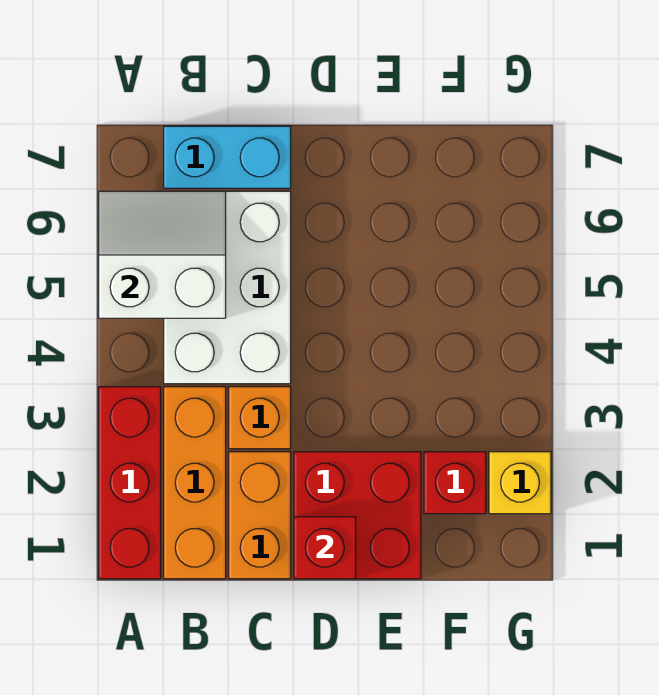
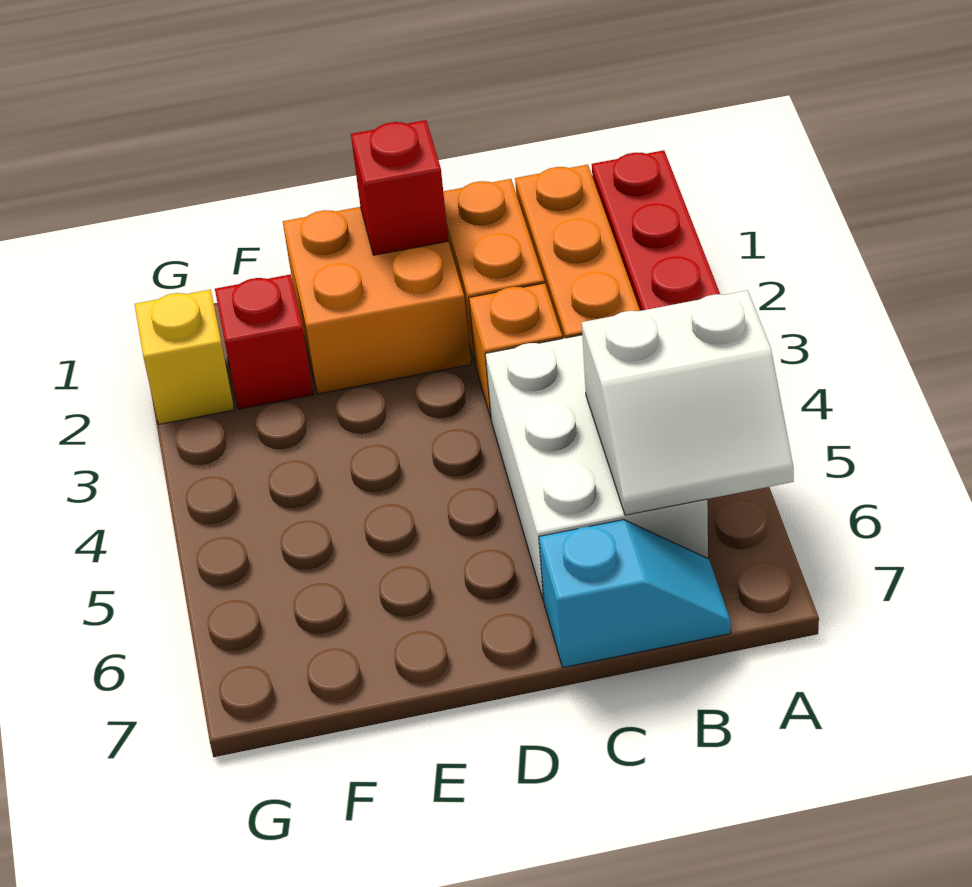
cyan 1x2 brick [164,126,291,188] -> cyan 1x2 slope [539,520,731,668]
red 2x2 brick [294,452,421,579] -> orange 2x2 brick [283,207,471,394]

